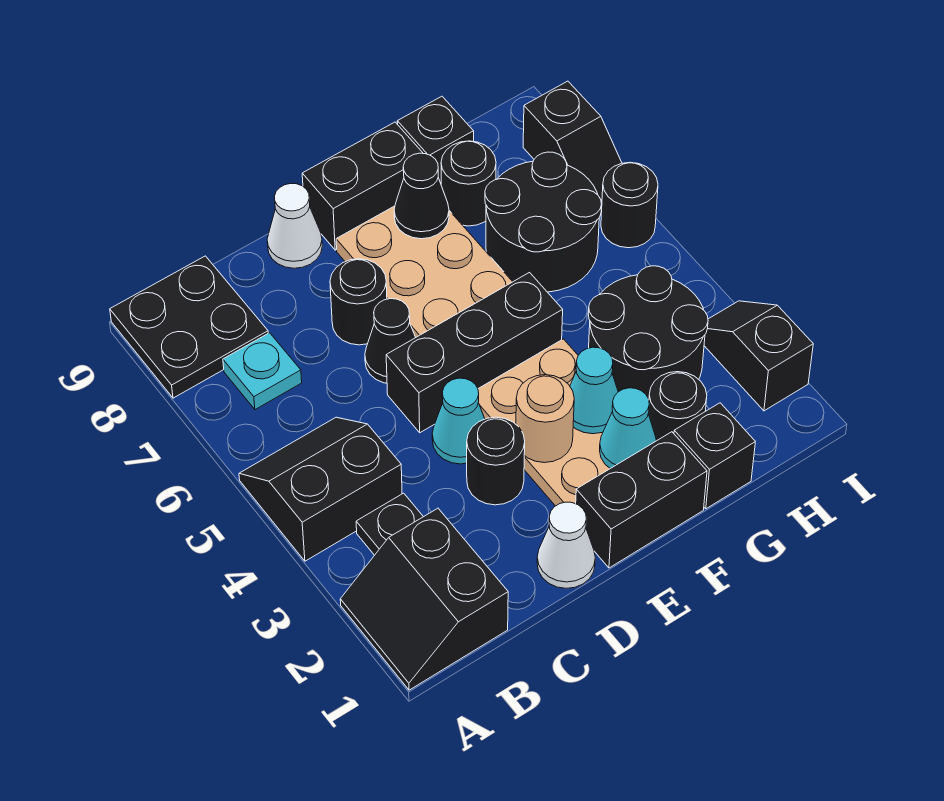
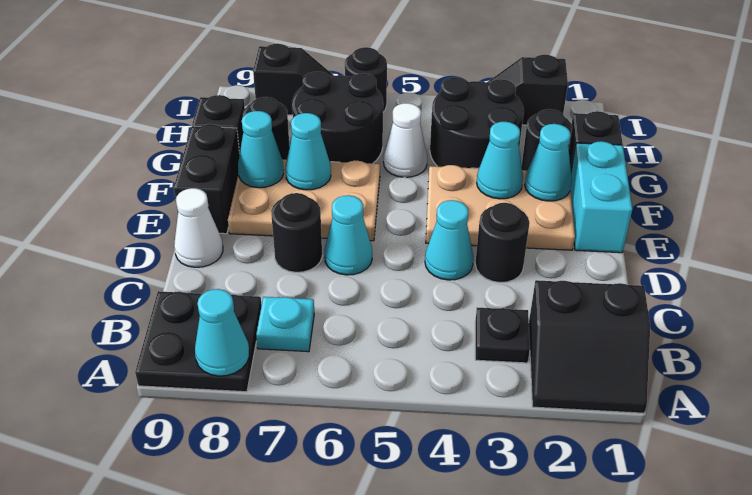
black 2x2 slope [239,417,402,561] -> none
none -> cyan 1x1 cone [195,289,249,376]
white 1x1 cone [537,502,595,588] -> white 1x1 cone moved to [384,103,427,177]
black 1x3 brick [386,273,563,433] -> none
black 1x1 cone [365,299,416,383] -> cyan 1x1 cone [324,195,372,275]
black 1x2 brick [576,432,707,568] -> cyan 1x2 brick [571,141,632,253]
tan 1x1 round brick [516,375,574,463] -> none
none -> cyan 1x1 cone [286,113,331,190]
black 1x1 cone [394,153,449,239] -> cyan 1x1 cone [238,111,284,188]

